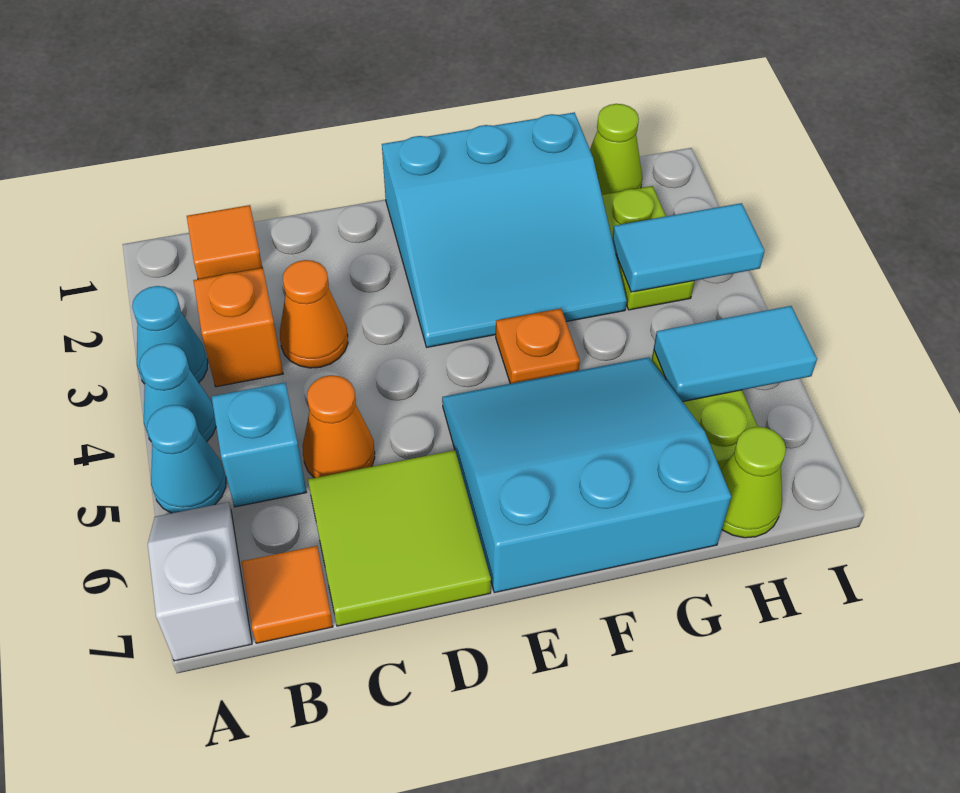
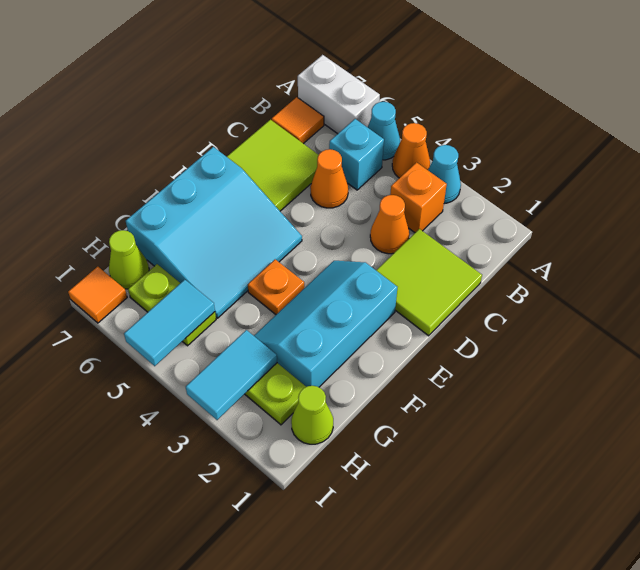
cyan 1x1 cone [139,343,216,442] -> orange 1x1 cone [392,123,430,178]
white 1x2 slope [148,502,252,661] -> white 1x2 brick [298,55,380,134]
orange 1x1 tile [187,205,262,279] -> orange 1x1 tile moved to [68,267,127,323]
none -> lime 2x2 tile [376,229,482,336]
cyan 3x3 slope [382,112,627,347] -> cyan 2x3 slope [254,261,397,387]

